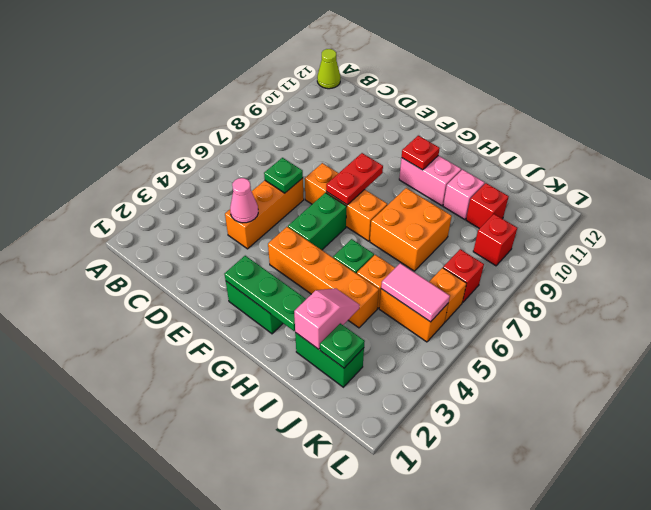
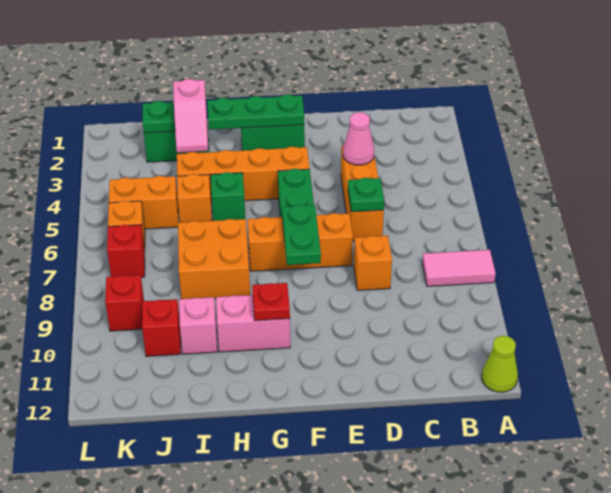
none -> orange 1x1 brick [354,236,392,291]
red 1x2 plate [326,153,383,205] -> green 1x2 plate [282,205,321,265]
pink 1x2 tile [381,263,450,322] -> pink 1x2 tile moved to [422,250,496,286]

